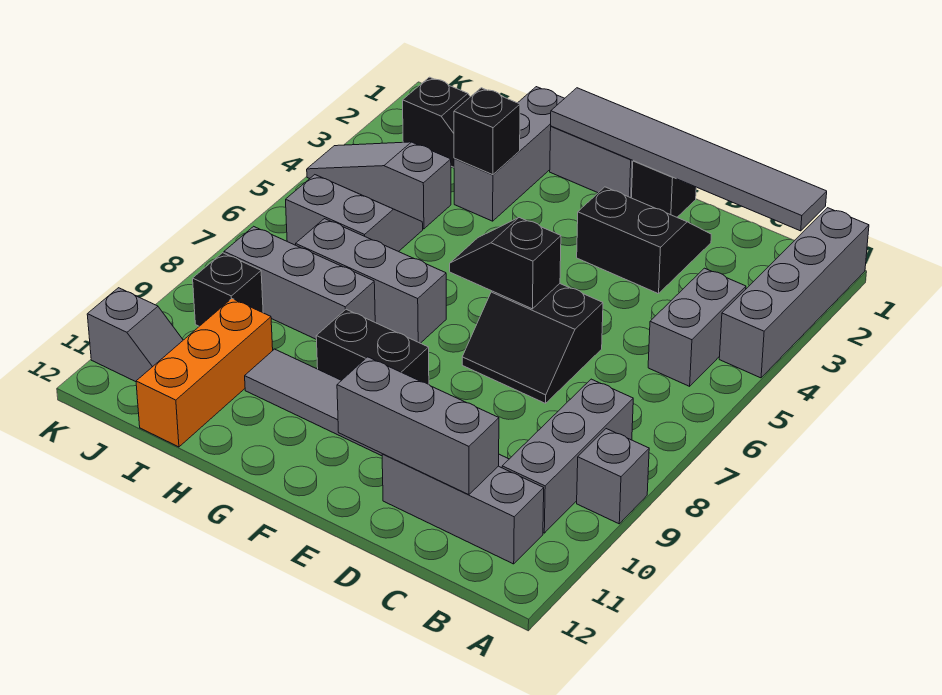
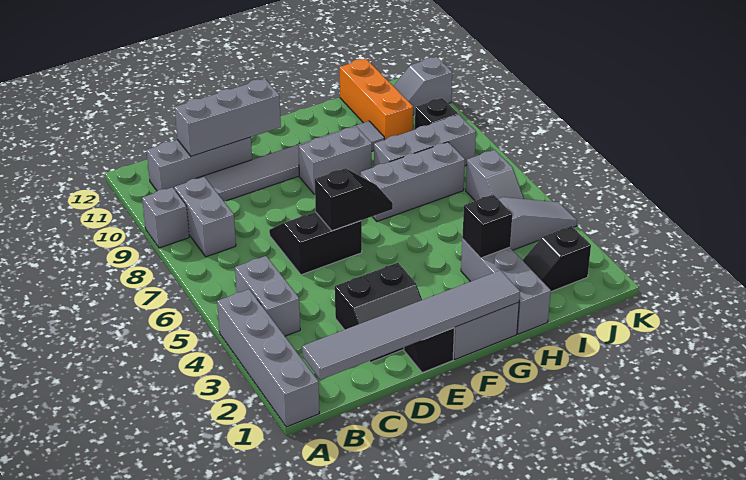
grey 1x3 brick [502,379,633,533] -> grey 1x2 brick [174,177,236,257]
black 1x2 brick [316,309,429,384] -> grey 1x2 brick [298,127,372,194]
grey 2x2 slope [286,175,423,252] -> grey 1x2 slope [466,150,524,201]

